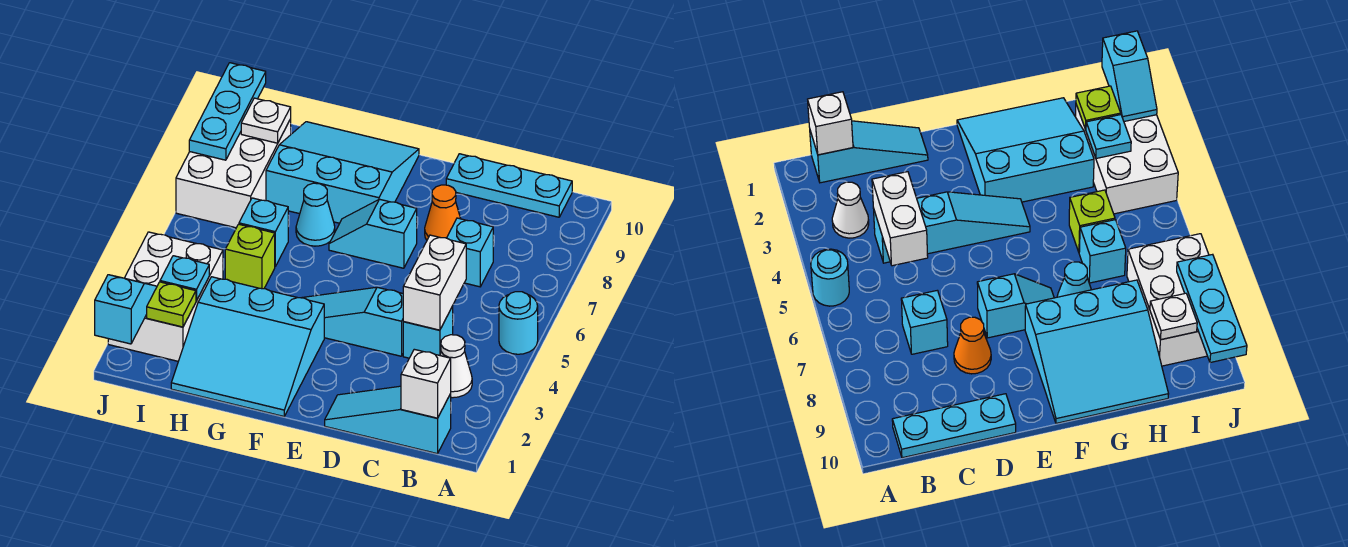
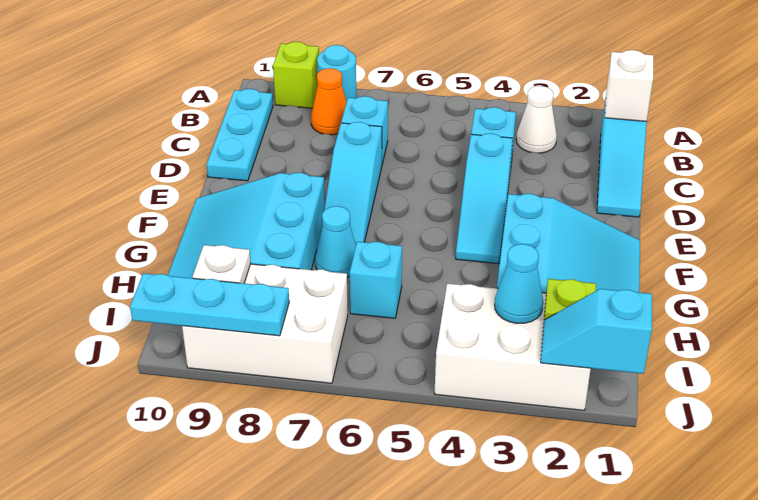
cyan 1x1 round brick [499,292,538,354] -> cyan 1x1 round brick moved to [317,45,356,102]
white 1x2 brick [403,235,466,330] -> none
orange 1x1 cone [425,185,461,240] -> orange 1x1 cone moved to [311,68,346,135]
cyan 1x2 slope [329,199,417,268] -> cyan 1x3 slope [321,122,382,244]
lime 1x1 brick [225,224,275,289] -> lime 1x1 brick moved to [273,42,319,108]
cyan 1x1 plate [160,256,209,301] -> cyan 1x1 cone [495,244,543,323]

